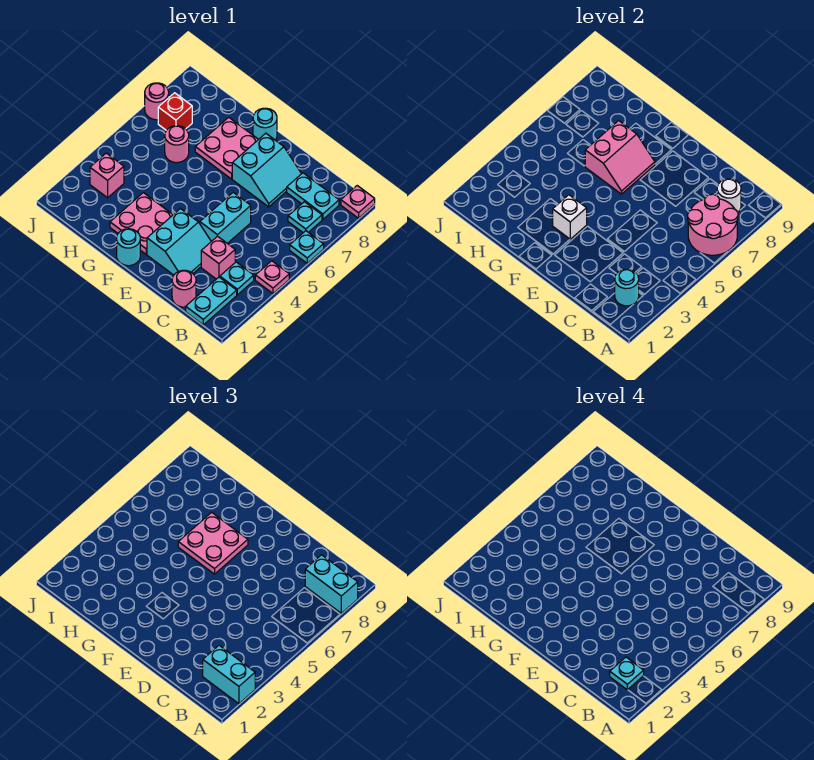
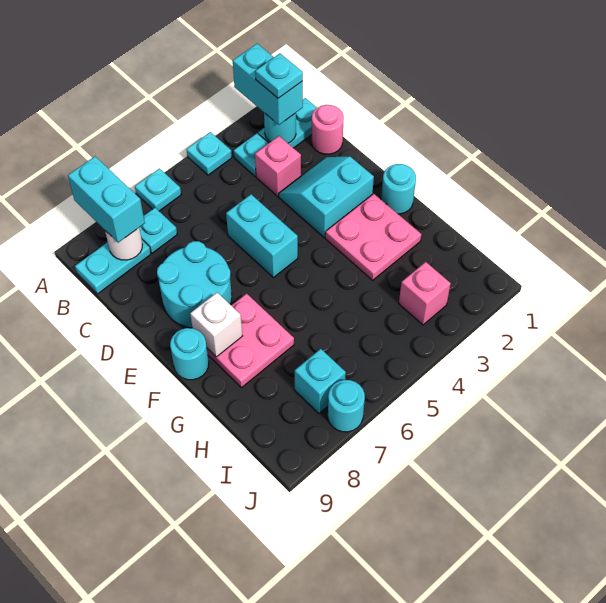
pink 1x1 plate [255,261,289,294] -> cyan 1x1 plate [186,132,232,175]
pink 2x2 round brick [688,194,738,255] -> none
pink 1x1 plate [341,186,375,218] -> none
cyan 1x2 plate [287,173,339,219] -> cyan 1x2 plate turned to [75,240,151,294]
cyan 1x2 brick [200,192,251,243] -> cyan 1x2 brick turned to [226,194,298,277]
cyan 2x2 slope [232,133,301,207] -> cyan 2x2 round brick [157,241,232,328]
white 1x1 brick [553,195,587,239] -> white 1x1 brick moved to [190,292,242,357]
pink 2x2 slope [585,121,655,194] -> none
pink 2x2 plate [178,512,248,574] -> none
pink 1x1 round brick [165,126,189,163] -> none
red 1x1 brick [158,93,192,130] -> cyan 1x1 brick [295,349,346,413]
pink 1x1 round brick [145,83,169,120] -> cyan 1x1 round brick [328,380,365,432]

